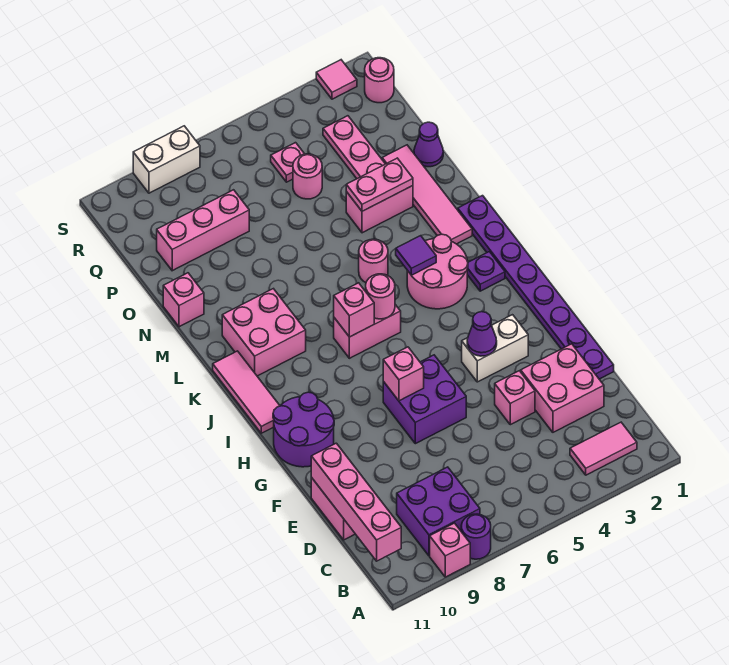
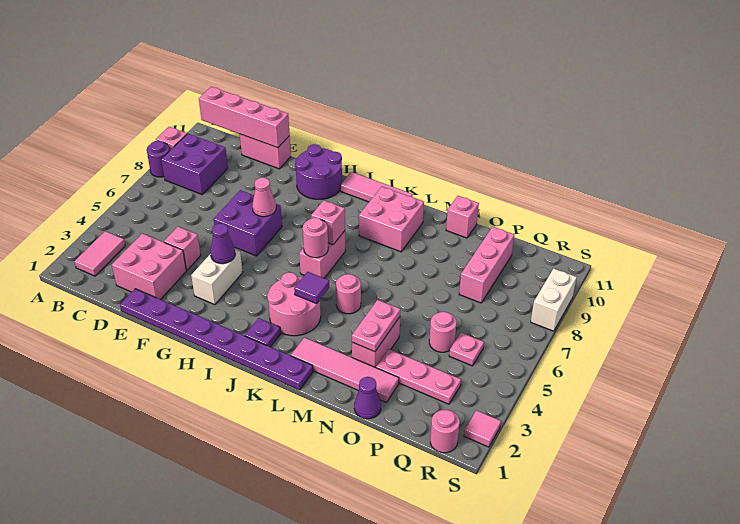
pink 1x1 brick [383,347,424,401] -> pink 1x1 cone [252,178,276,217]

